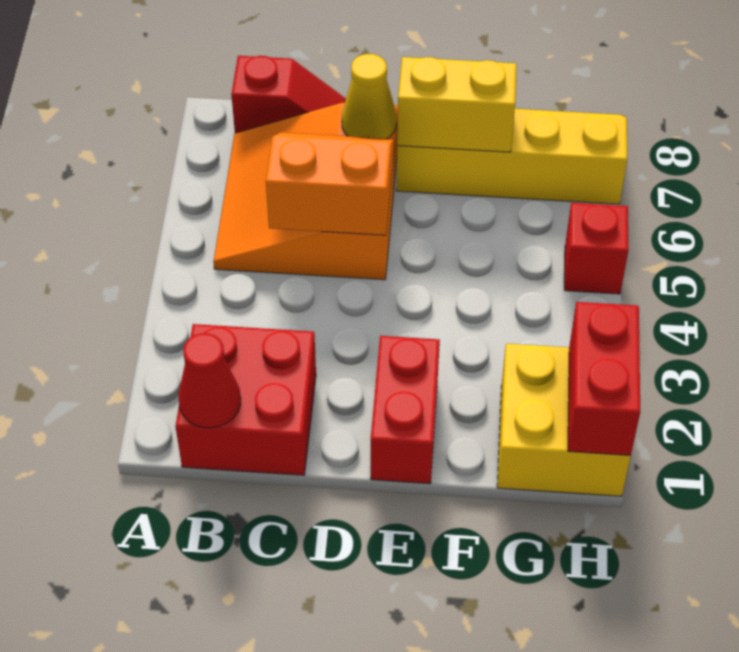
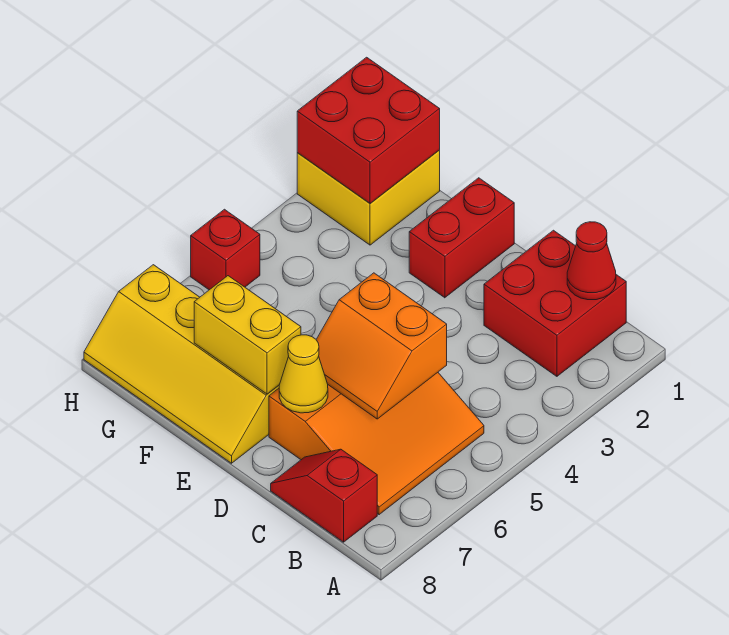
red 1x2 brick [568,302,640,455] -> red 2x2 brick [297,57,440,203]

